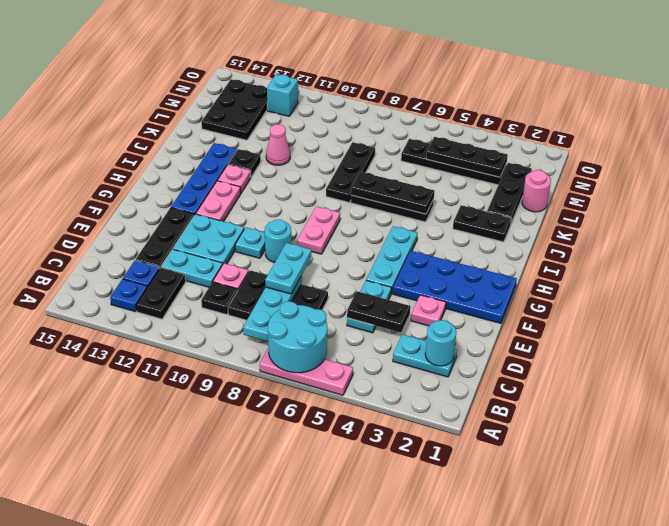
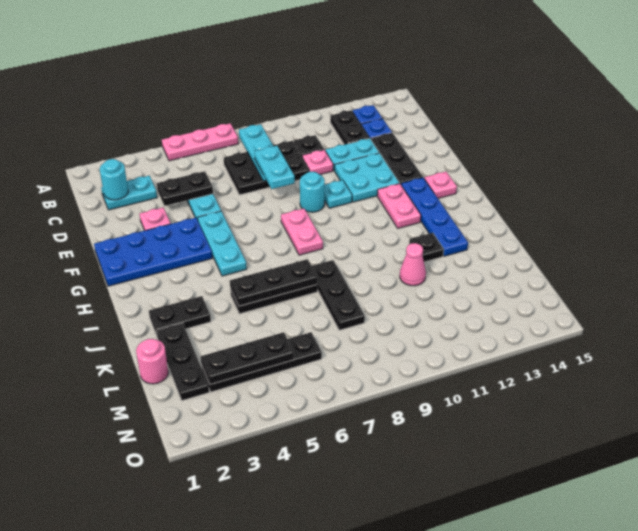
cyan 2x2 round brick [268,301,327,373] -> none
pink 1x1 plate [218,165,251,193] -> pink 1x1 plate moved to [424,172,457,198]
black 2x3 plate [201,79,267,140] -> none
cyan 1x1 brick [267,74,298,116] -> none

